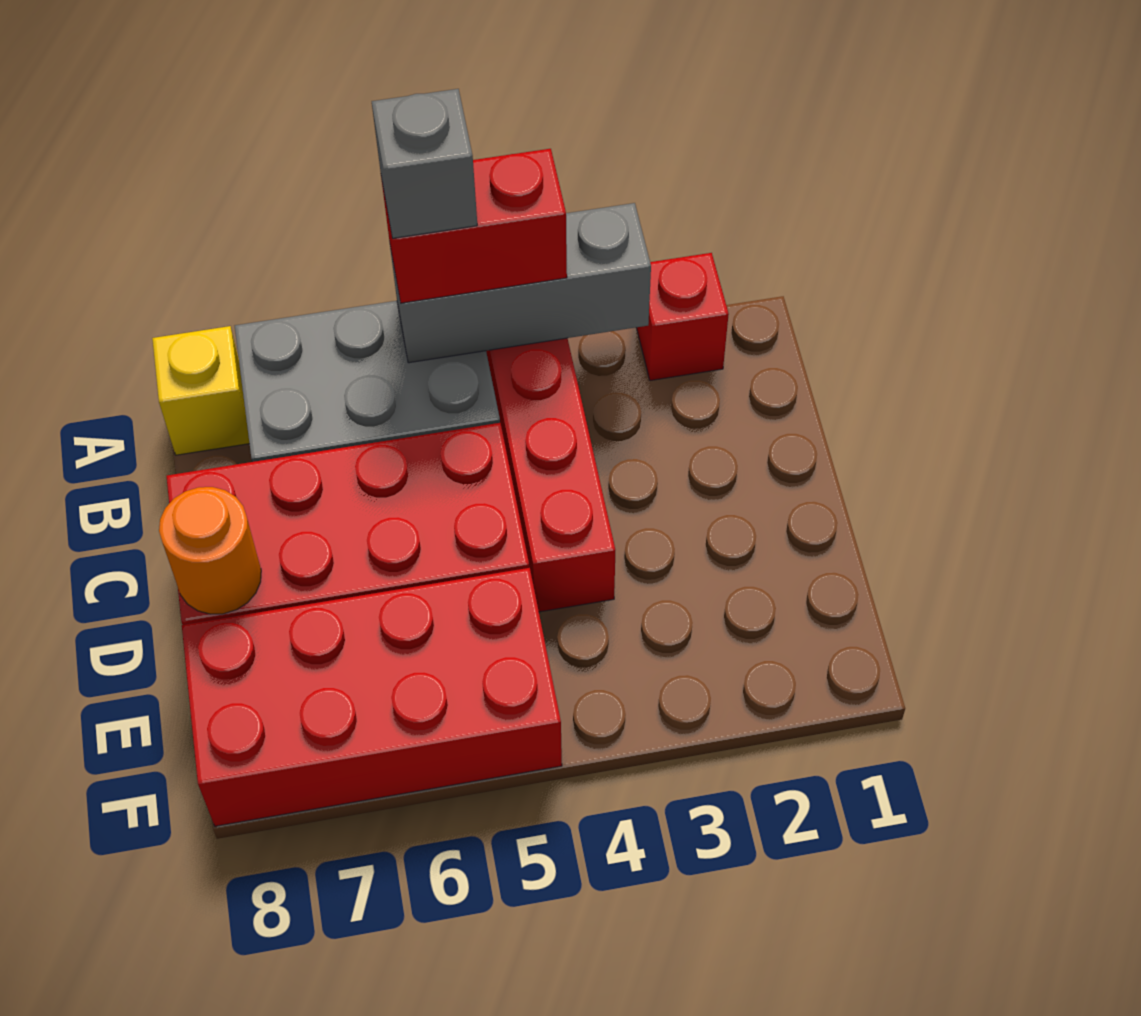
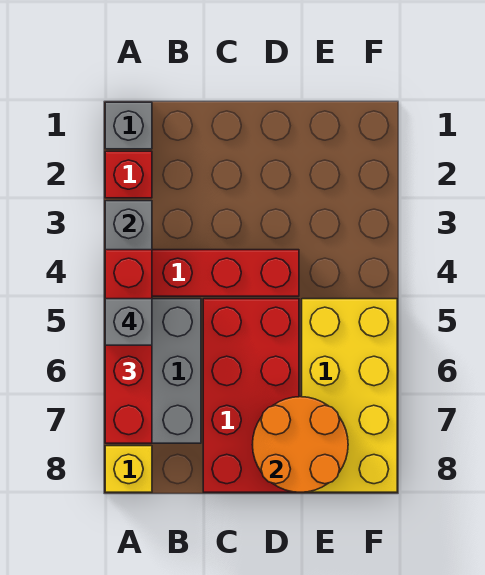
none -> grey 1x1 brick [105,102,152,149]
red 1x2 brick [381,149,567,303] -> red 1x4 brick [105,250,152,443]
orange 1x1 round brick [159,487,261,614] -> orange 2x2 round brick [252,397,348,492]
red 2x4 brick [182,568,562,826] -> yellow 2x4 brick [302,299,397,492]

